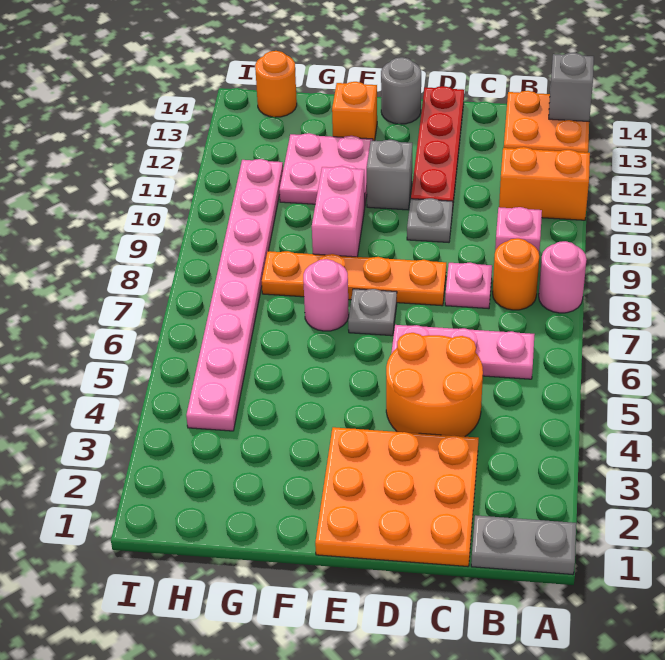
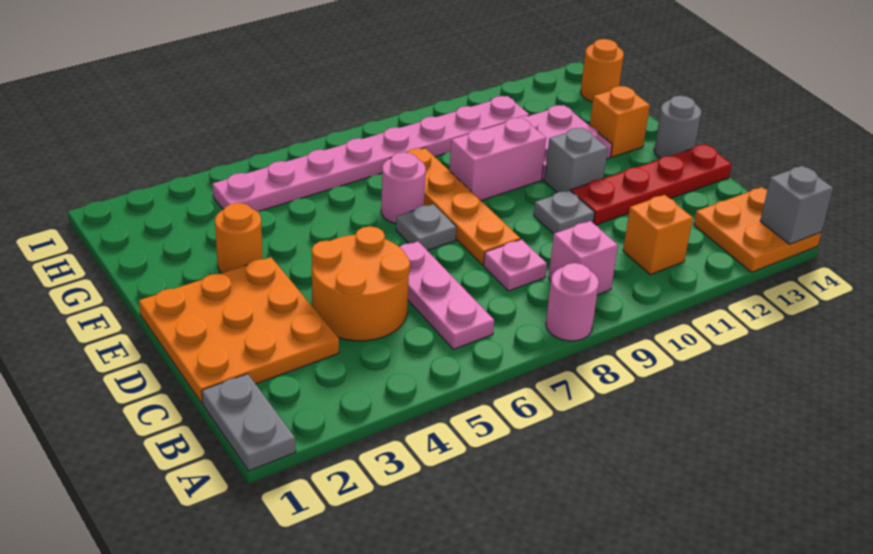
orange 1x2 brick [499,147,590,220] -> orange 1x1 brick [623,195,693,275]
orange 1x1 round brick [493,238,539,310] -> orange 1x1 round brick moved to [215,203,262,273]

